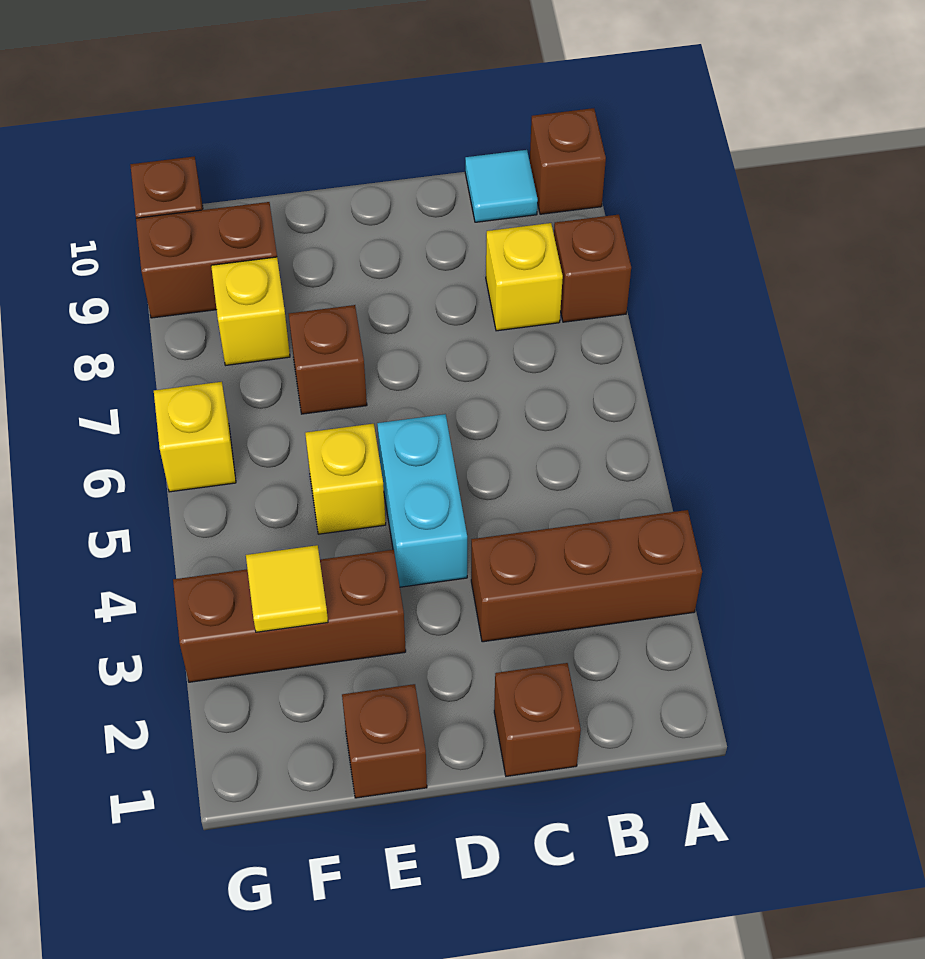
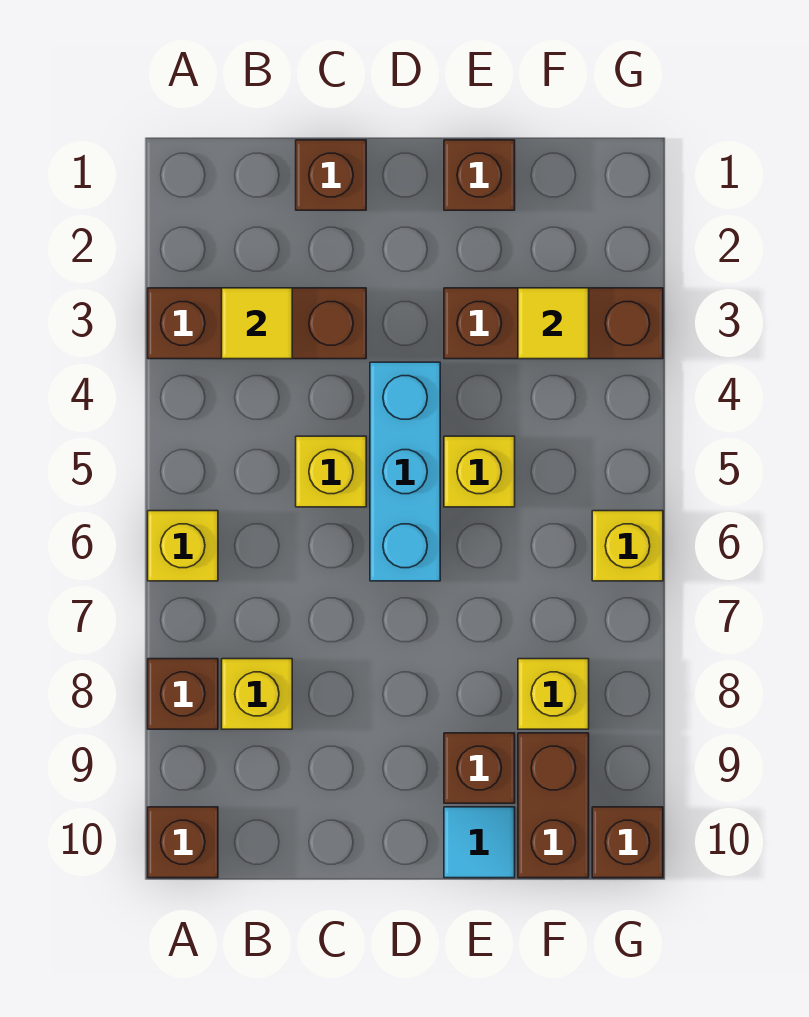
none -> yellow 1x1 brick [148,511,218,581]
none -> yellow 1x1 tile [222,288,292,359]
cyan 1x1 tile [465,150,538,222] -> cyan 1x1 tile moved to [444,807,515,878]
none -> yellow 1x1 brick [296,436,366,507]
cyan 1x2 brick [377,414,467,587] -> cyan 1x3 brick [370,362,440,581]
brown 1x1 brick [289,305,367,414] -> brown 1x1 brick moved to [444,733,515,803]
brown 1x2 brick [136,202,277,318] -> brown 1x2 brick turned to [518,733,589,878]

